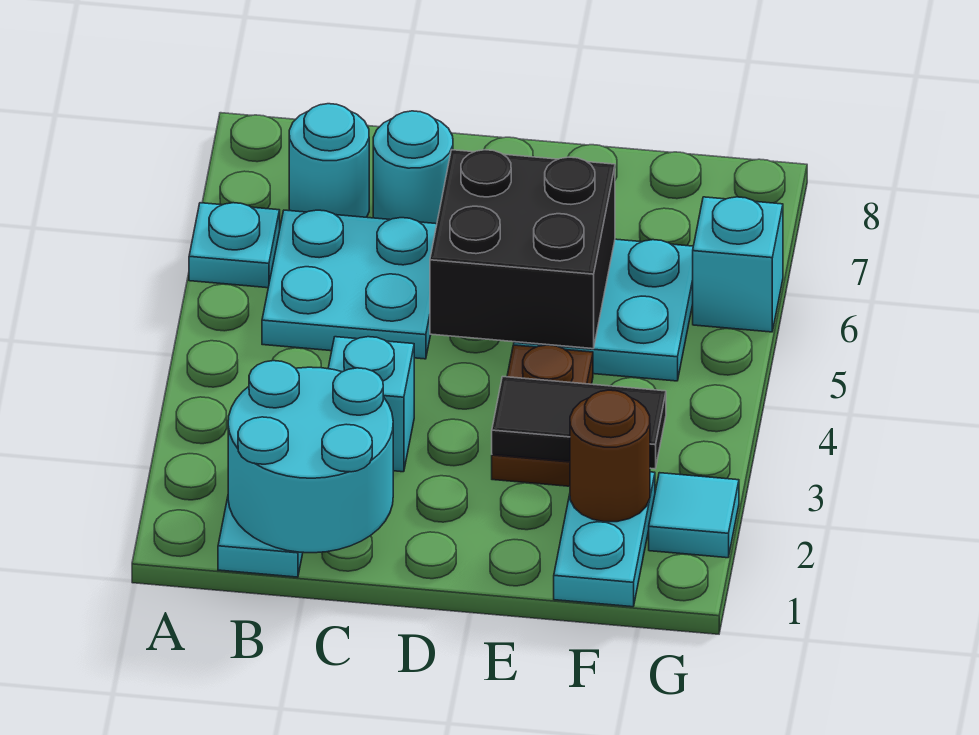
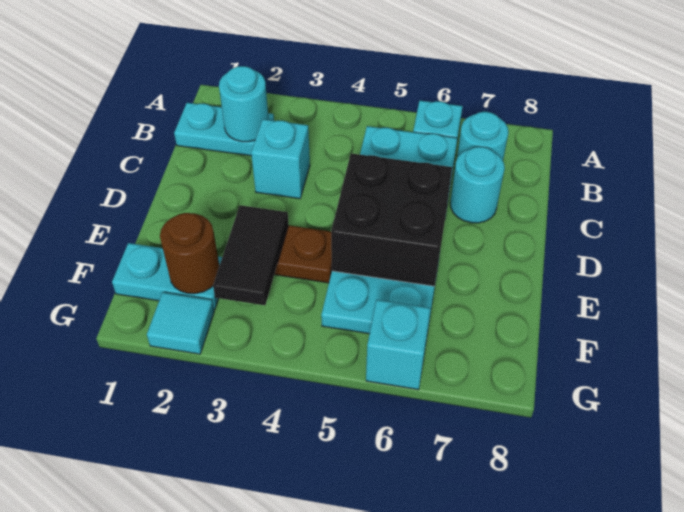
cyan 2x2 round brick [228,361,393,553] -> cyan 1x1 round brick [219,66,269,142]

